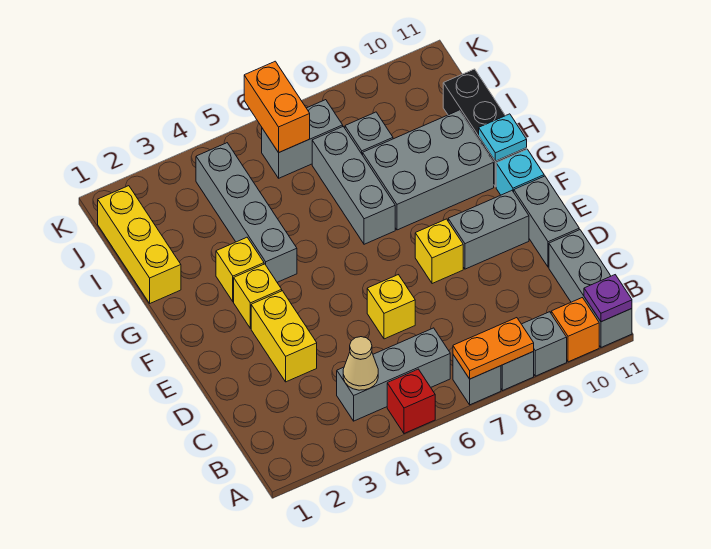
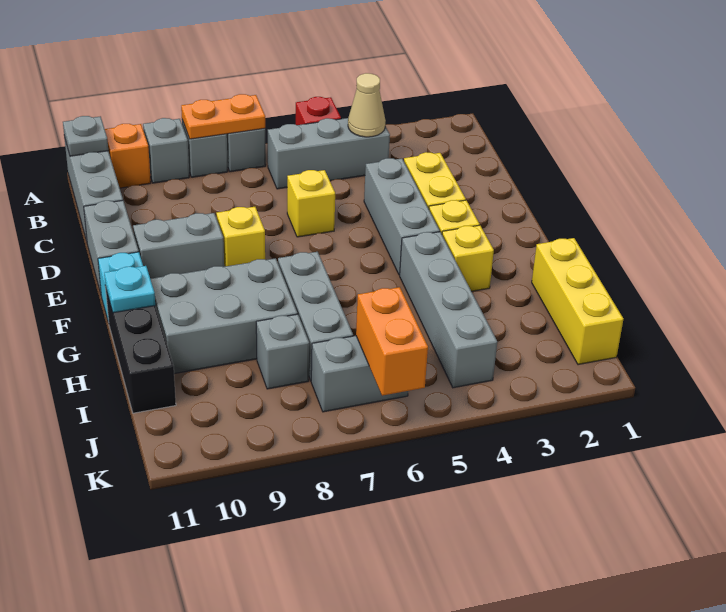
purple 1x1 plate [584,275,632,322] -> grey 1x1 plate [63,116,108,156]
none -> grey 1x3 brick [364,158,440,275]

